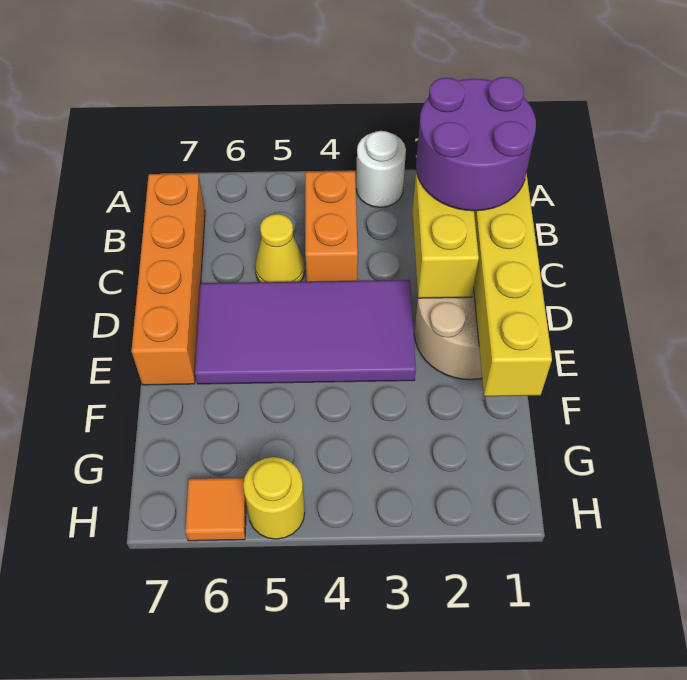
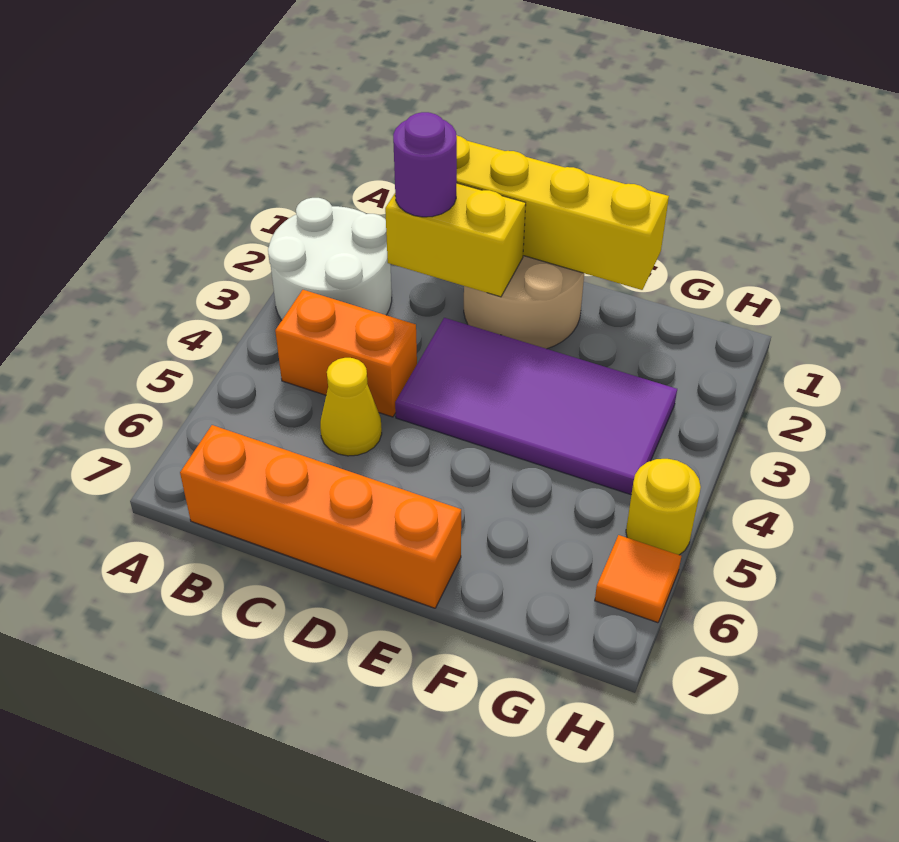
white 1x1 round brick [356,131,406,207] -> white 2x2 round brick [268,198,392,320]
purple 2x2 round brick [416,77,536,211] -> purple 1x1 round brick [393,112,457,217]
purple 2x4 tile [195,280,416,384] -> purple 2x4 tile turned to [395,318,677,495]

